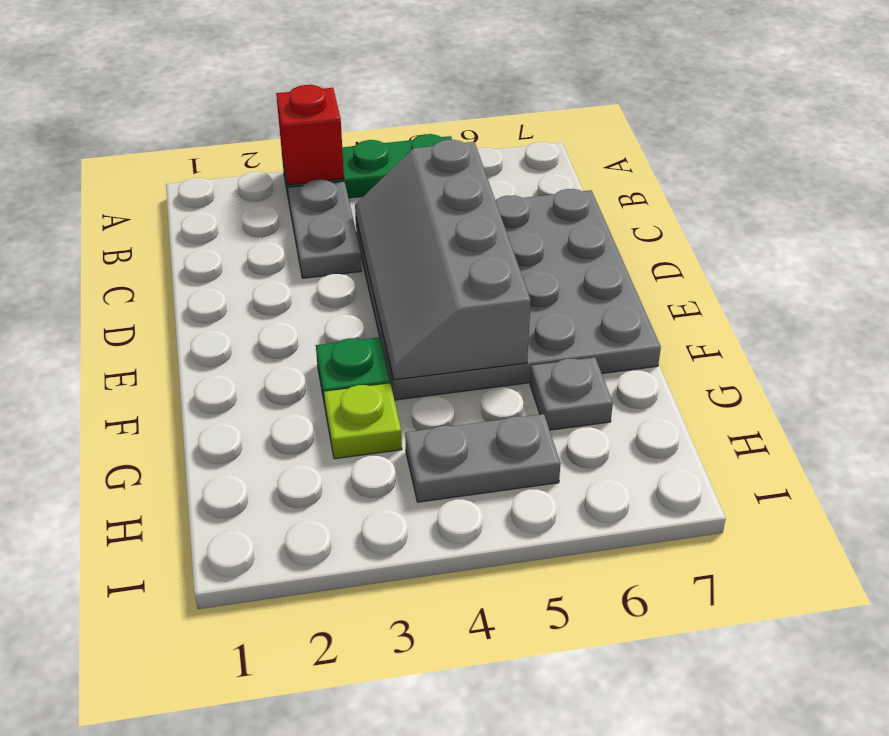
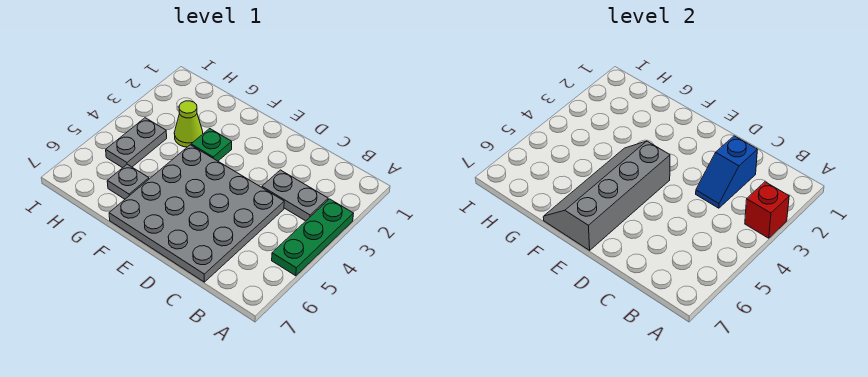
none -> blue 1x2 slope [696,136,757,208]
grey 2x4 slope [355,140,531,380] -> grey 2x4 slope turned to [543,141,670,250]
lime 1x1 plate [324,383,402,459] -> lime 1x1 cone [174,101,203,147]

